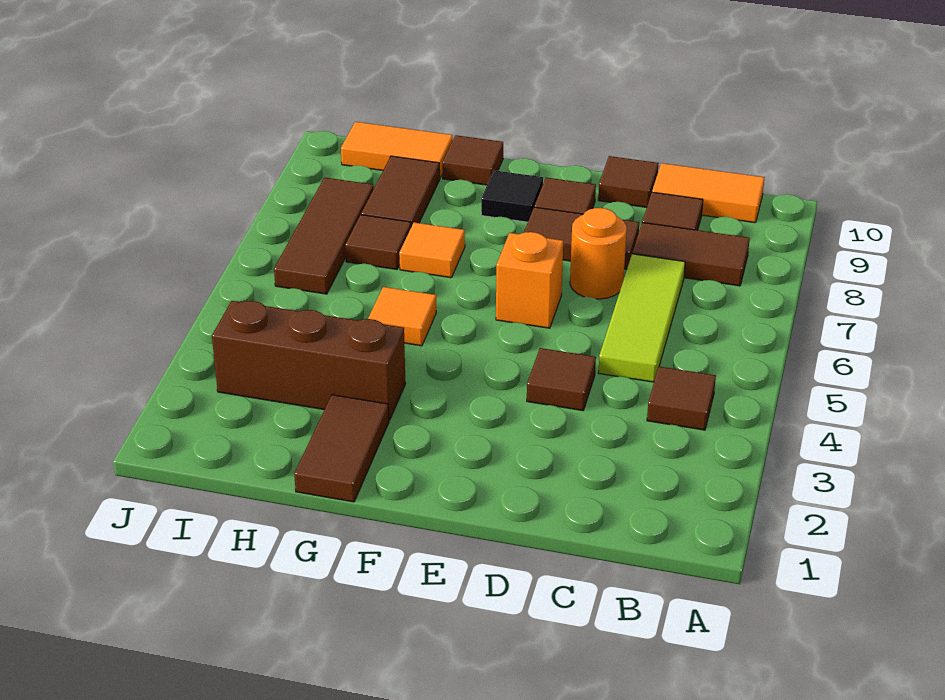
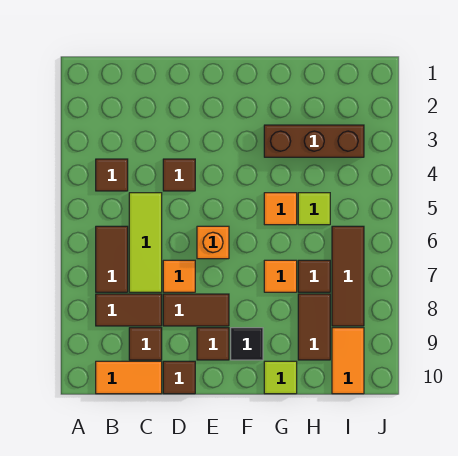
orange 1x1 round brick [570,208,627,299] -> orange 1x1 tile [163,260,195,292]
brown 1x2 tile [294,395,389,502] -> brown 1x2 tile moved to [96,226,128,292]
brown 1x1 tile [443,135,503,185] -> lime 1x1 tile [264,361,297,394]
none -> lime 1x1 tile [298,193,330,225]
orange 1x2 tile [341,122,453,178] -> orange 1x2 tile turned to [332,328,364,394]

